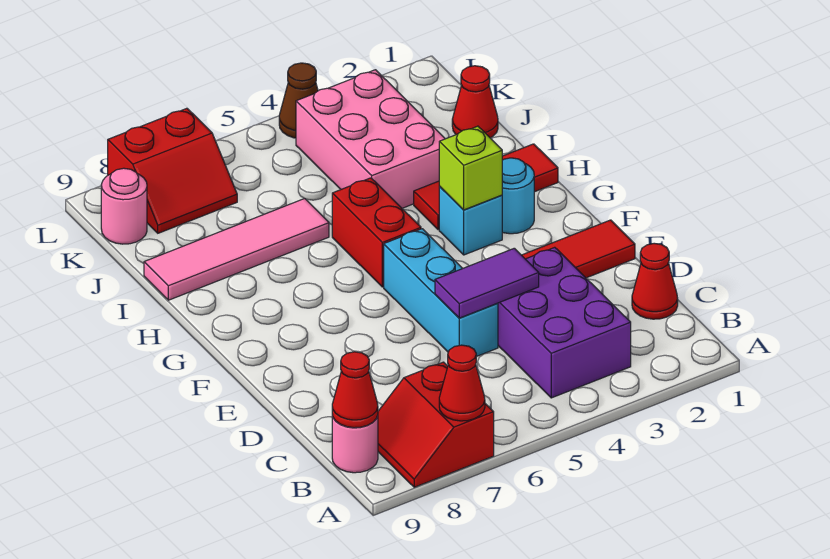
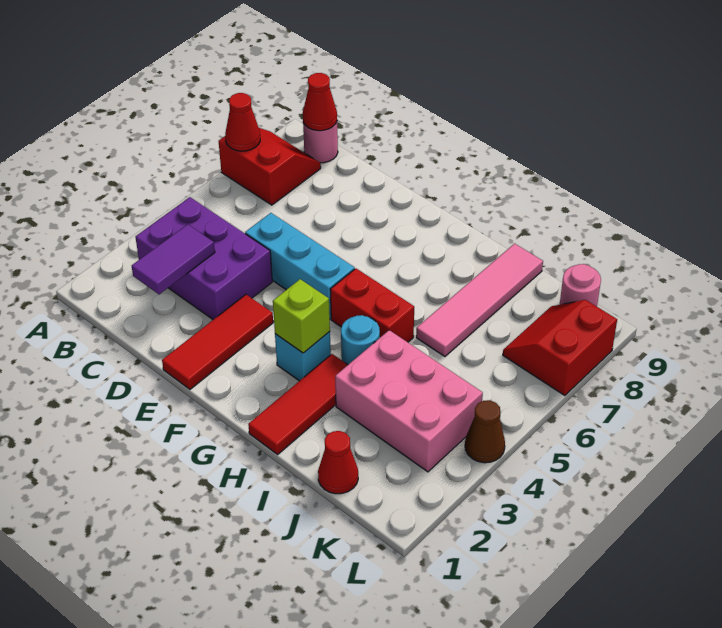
red 1x1 cone [632,243,678,319] -> none
purple 1x2 tile [435,248,539,318] -> purple 1x2 tile moved to [132,224,215,294]
cyan 1x1 round brick [502,158,534,234] -> cyan 1x1 round brick moved to [341,315,380,364]

